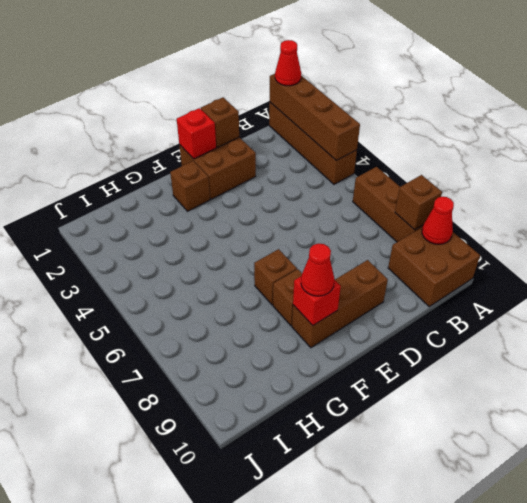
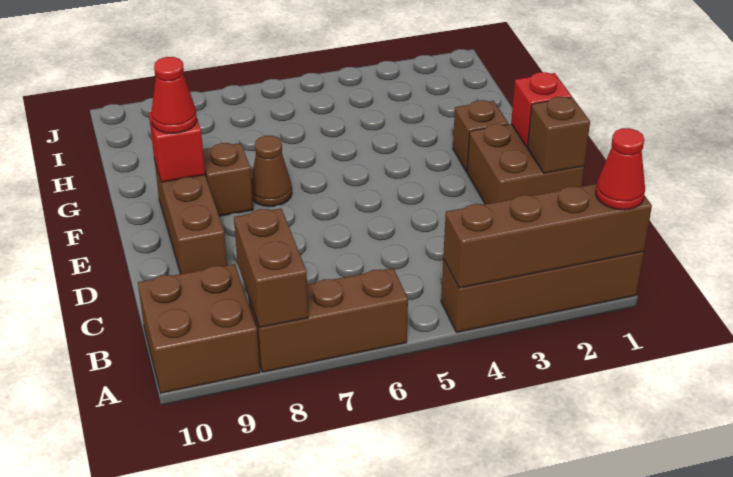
brown 1x1 brick [395,175,442,230] -> brown 1x2 brick [234,208,308,328]
red 1x1 cone [422,197,454,244] -> none
brown 1x1 brick [254,249,297,305] -> brown 1x1 cone [251,136,292,207]

